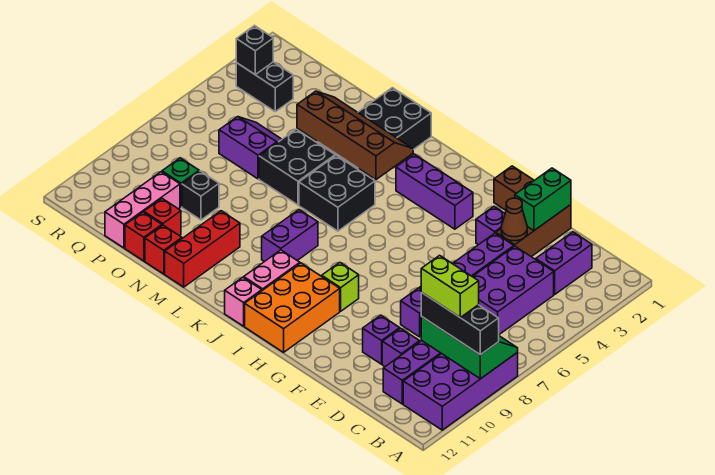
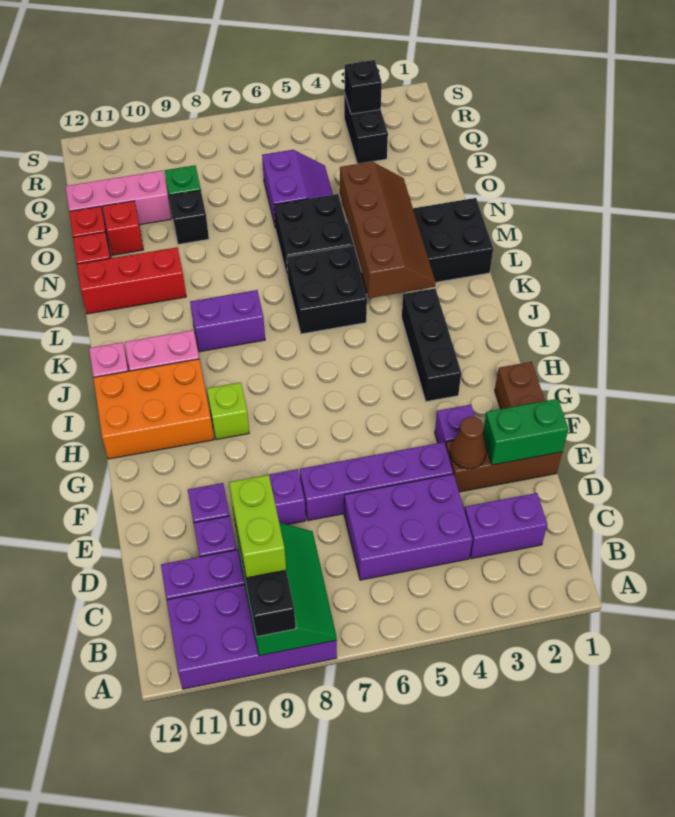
purple 1x3 brick [396,154,473,229] -> black 1x3 brick [402,288,461,402]

